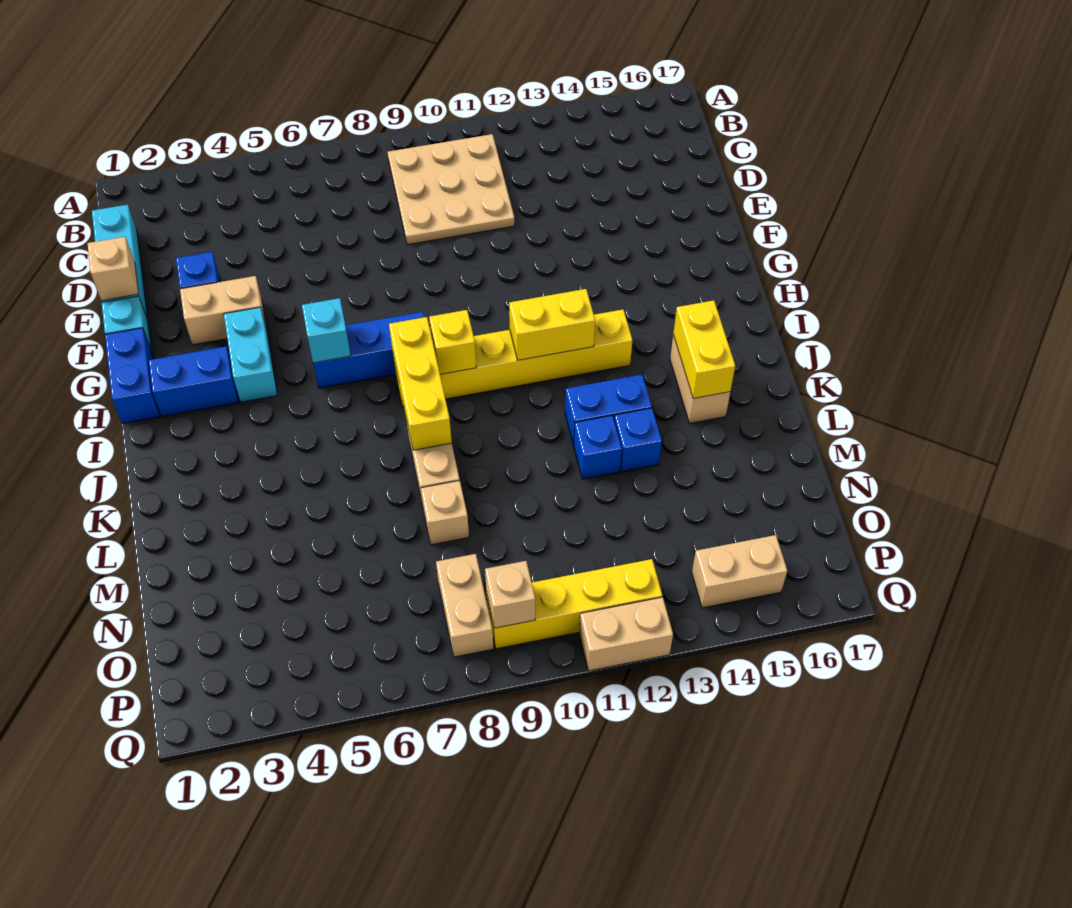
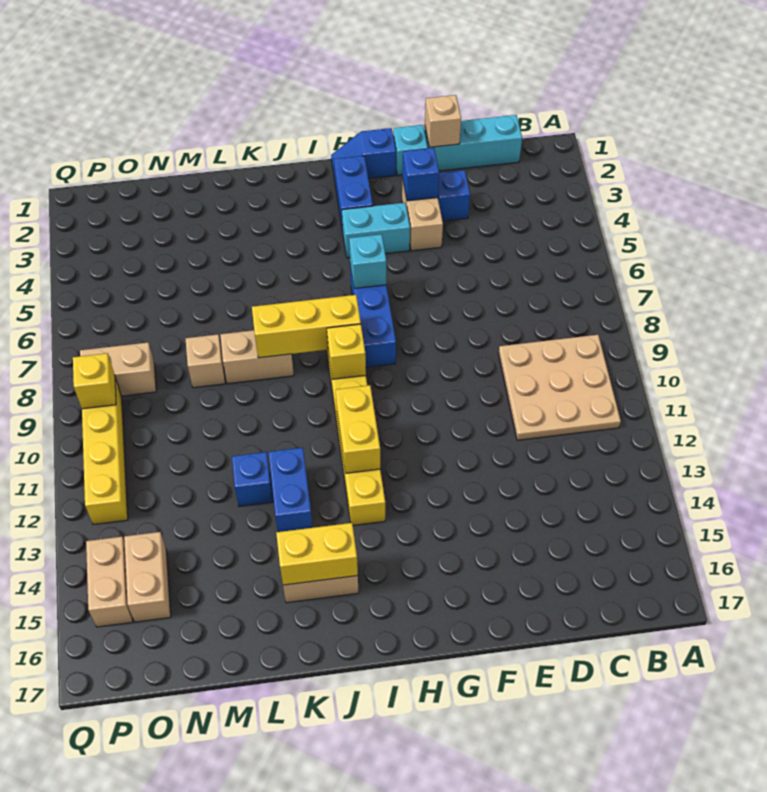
blue 1x2 brick [105,328,160,424] -> blue 1x2 slope [331,128,396,179]
blue 1x1 brick [614,408,662,472] -> blue 1x1 brick moved to [402,148,439,201]
tan 1x1 brick [485,561,535,628] -> yellow 1x1 brick [73,353,116,409]
tan 1x2 brick [579,597,673,671] -> tan 1x2 brick moved to [124,532,171,622]

